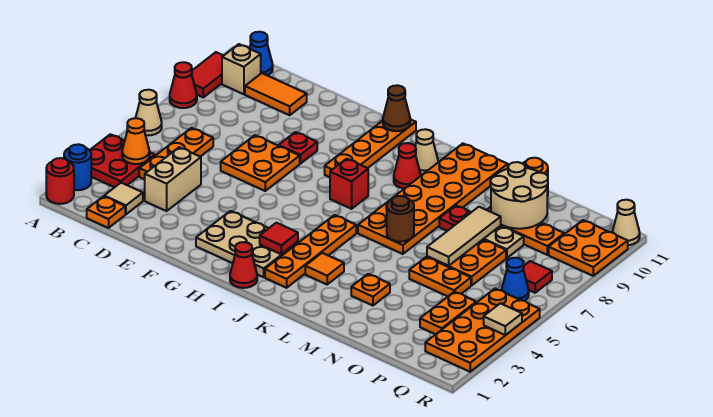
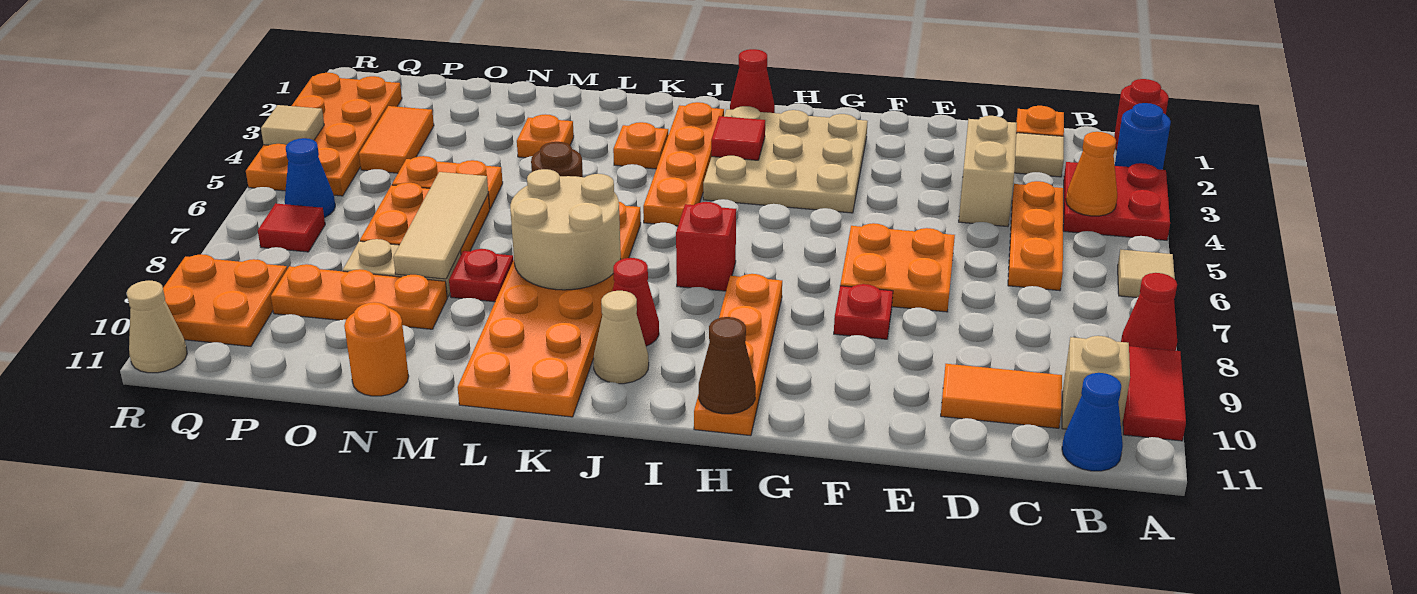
tan 1x1 cone [136,90,162,135] -> tan 1x1 tile [1118,250,1175,298]
tan 2x3 plate [196,211,298,277] -> tan 3x3 plate [703,106,868,213]
orange 1x1 tile [305,253,344,284] -> orange 1x1 plate [613,122,668,169]
tan 2x2 round brick [490,162,548,229] -> tan 2x2 round brick moved to [510,169,621,290]
orange 1x2 plate [420,292,476,334] -> orange 1x2 tile [359,106,434,173]

